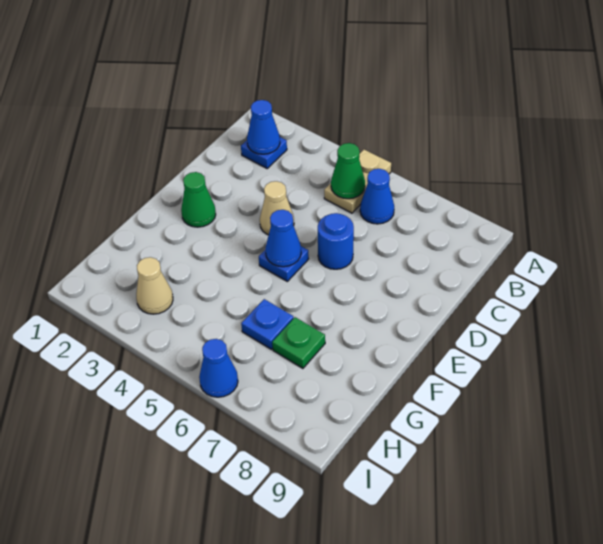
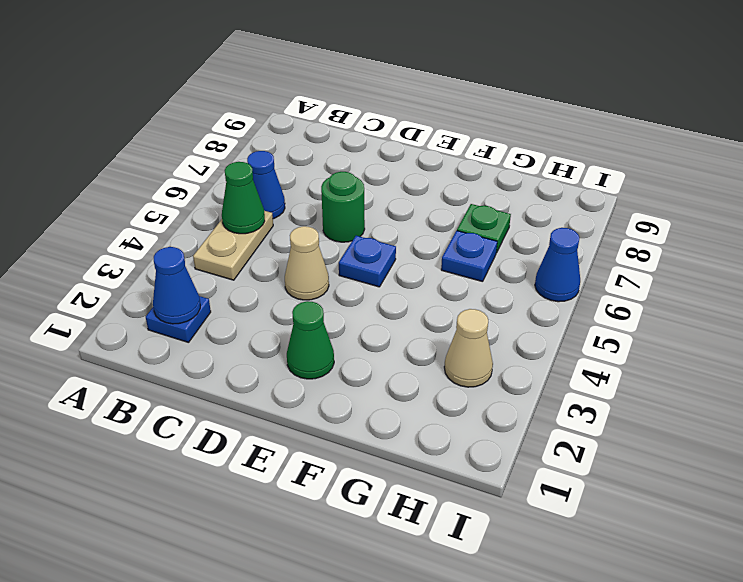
tan 1x2 plate [324,150,391,213] -> tan 1x2 plate turned to [193,211,273,280]
blue 1x1 round brick [318,213,354,269] -> green 1x1 round brick [321,172,365,242]
blue 1x1 cone [265,210,301,267] -> none

